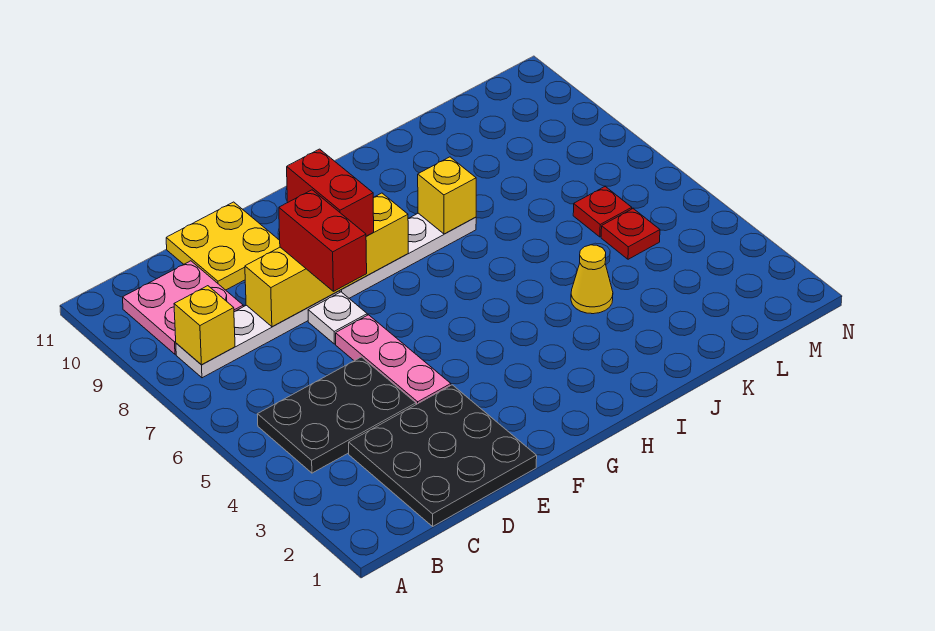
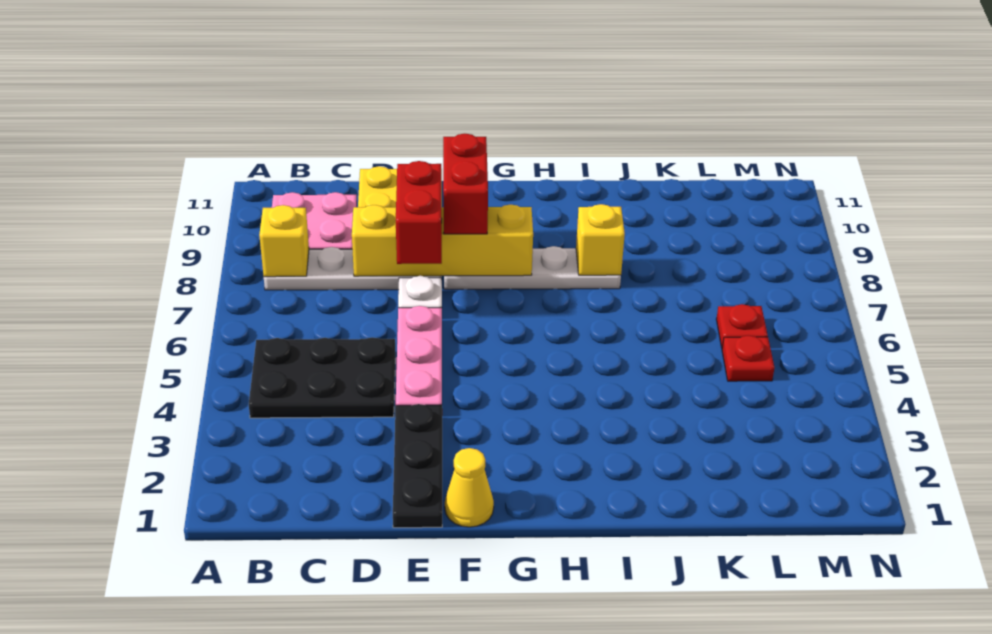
black 3x3 plate [349,385,537,526] -> black 1x3 plate [393,404,442,528]
yellow 1x1 cone [571,245,613,314] -> yellow 1x1 cone moved to [445,448,494,527]

